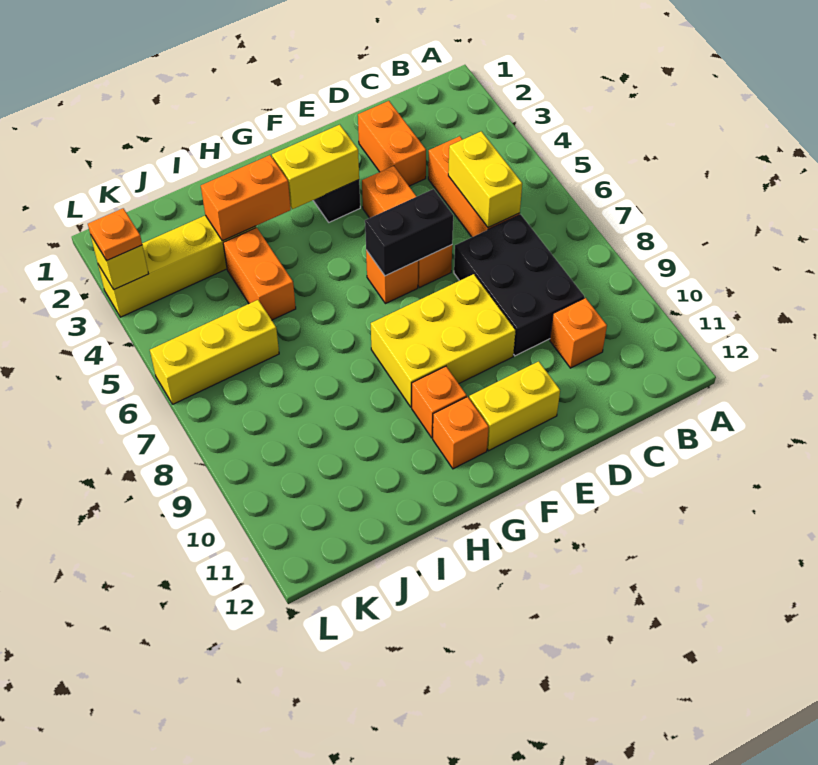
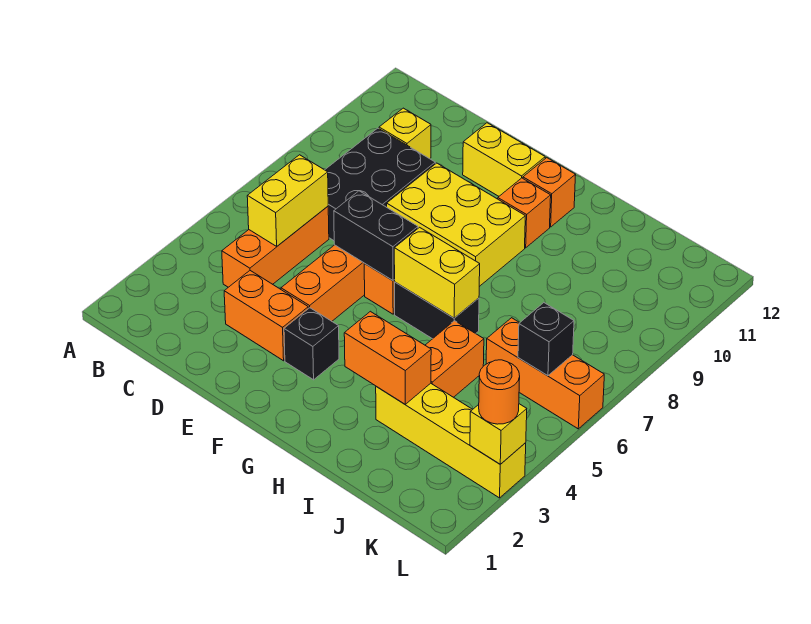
orange 1x1 brick [550,298,607,368] -> yellow 1x1 brick [379,108,431,159]
orange 1x2 brick [358,101,426,186] -> orange 1x2 brick turned to [224,271,308,361]
yellow 1x2 brick [272,125,359,209] -> yellow 1x2 brick moved to [394,227,480,318]
none -> black 1x2 brick [395,282,479,339]
yellow 1x3 brick [150,300,279,404] -> orange 1x3 brick [486,318,604,429]
none -> black 1x1 brick [518,303,574,376]
orange 1x1 plate [88,208,142,261] -> orange 1x1 round brick [479,360,520,424]

